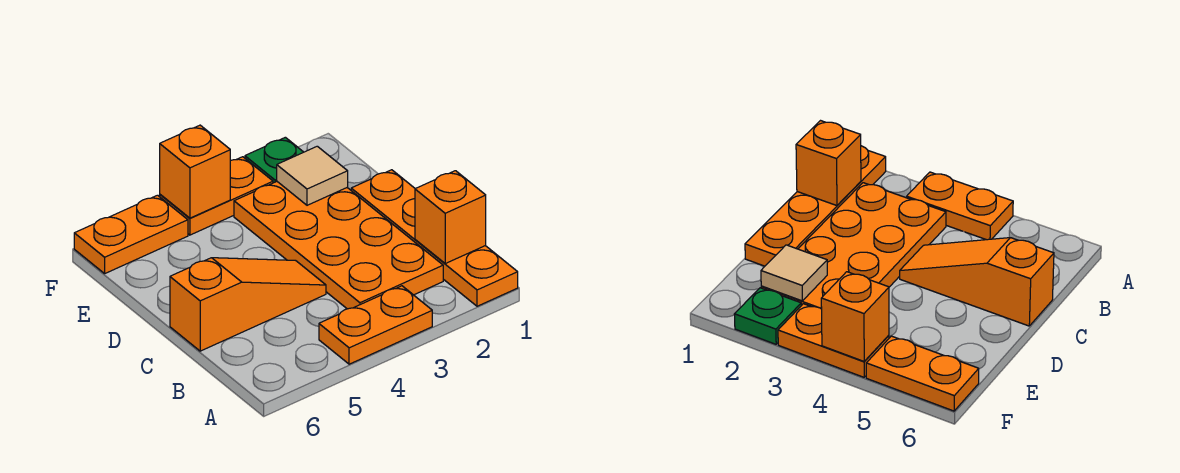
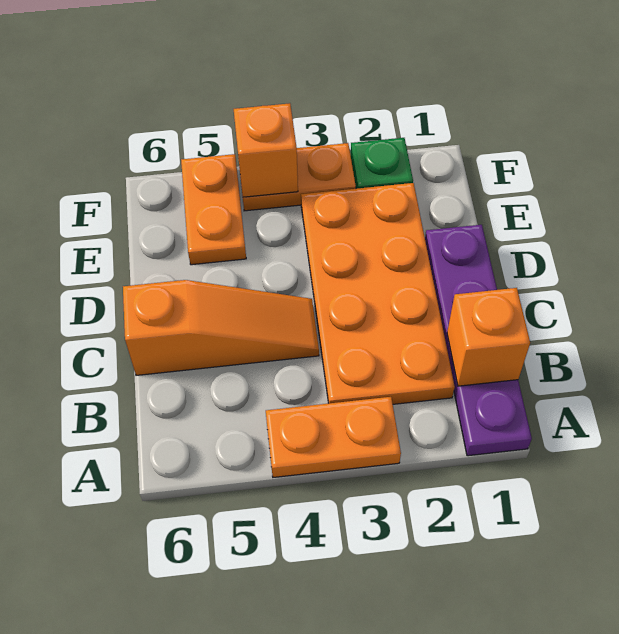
orange 1x4 plate [351,170,518,306] -> purple 1x4 plate [425,225,532,456]
tan 1x1 tile [277,146,348,205] -> none
orange 1x2 plate [74,195,188,273] -> orange 1x2 plate turned to [181,154,246,265]

